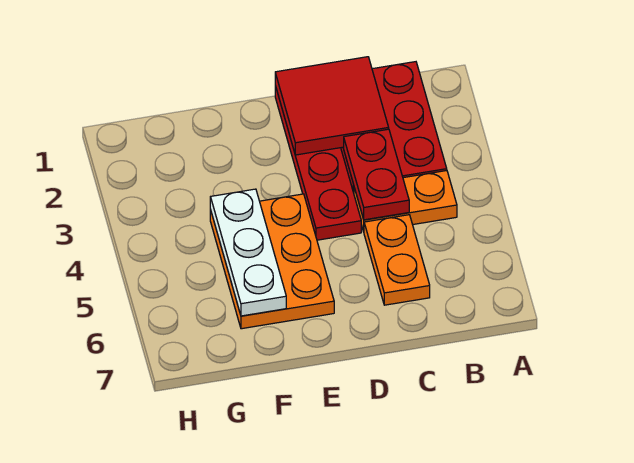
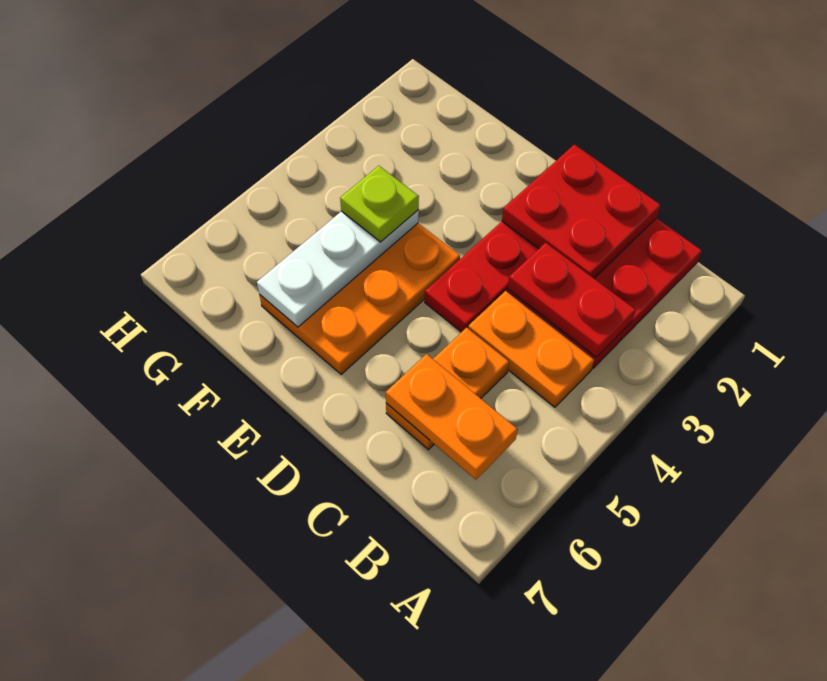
none -> orange 1x2 plate [386,354,518,480]
red 2x2 tile [275,57,389,155] -> red 2x2 plate [502,145,661,278]
red 1x2 plate [344,129,409,220] -> red 1x2 plate turned to [508,243,636,357]
none -> lime 1x1 plate [340,166,419,242]

